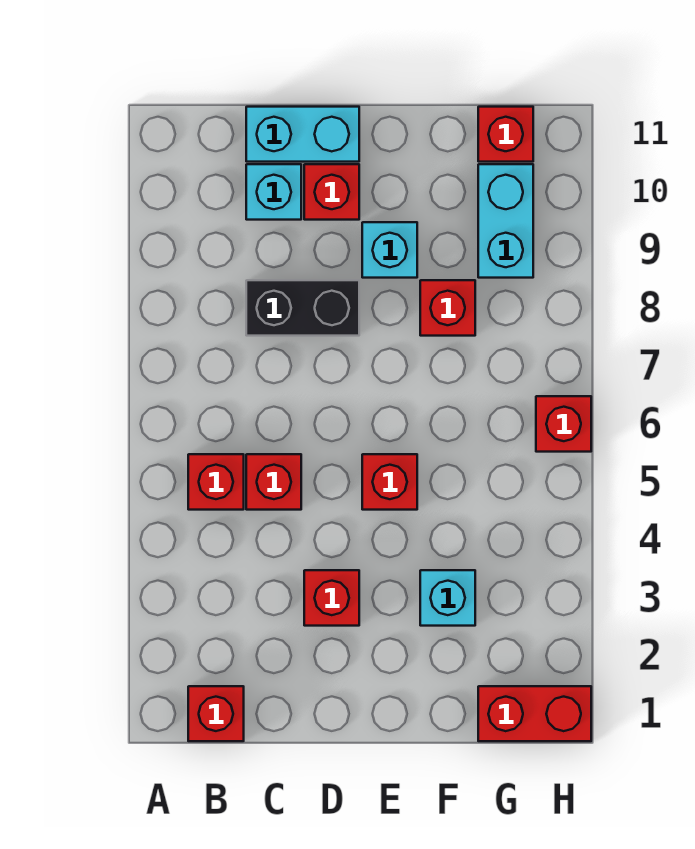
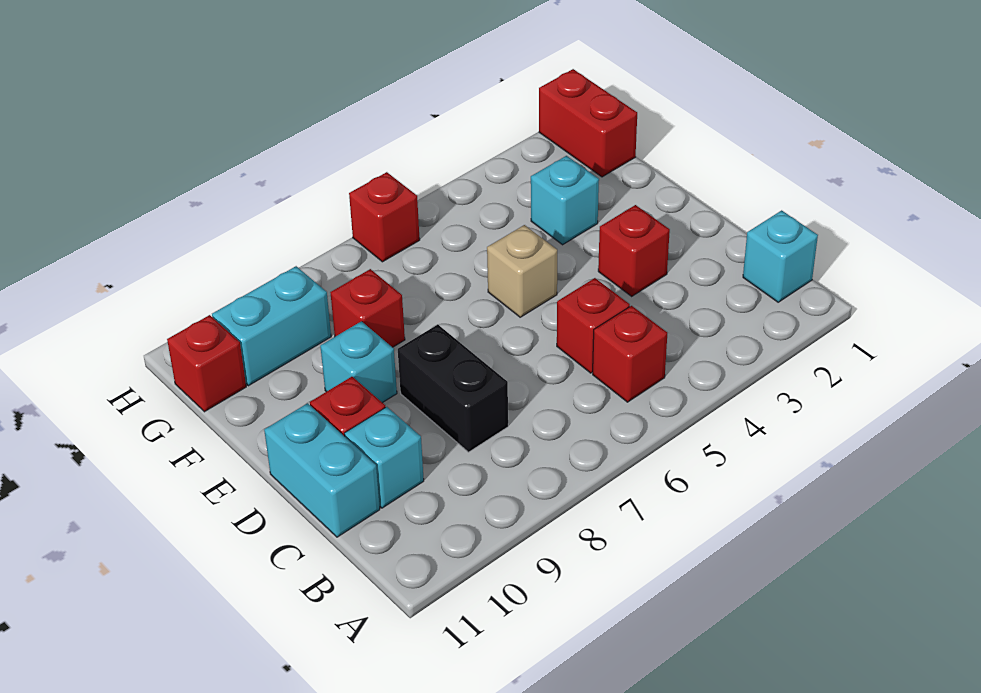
red 1x1 brick [188,686,244,741] -> cyan 1x1 brick [743,210,818,302]
red 1x1 brick [362,454,417,510] -> tan 1x1 brick [487,225,557,317]

